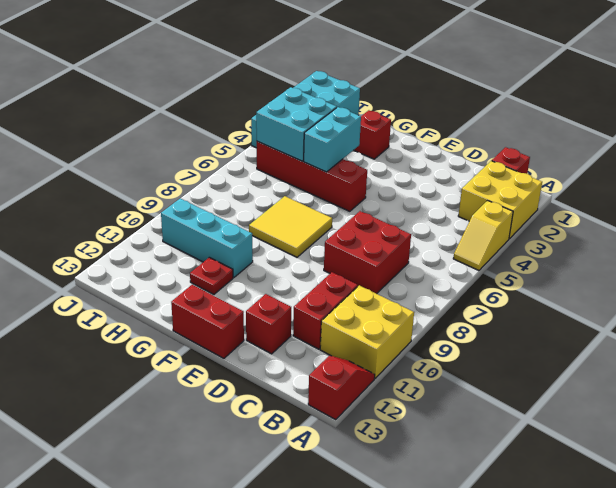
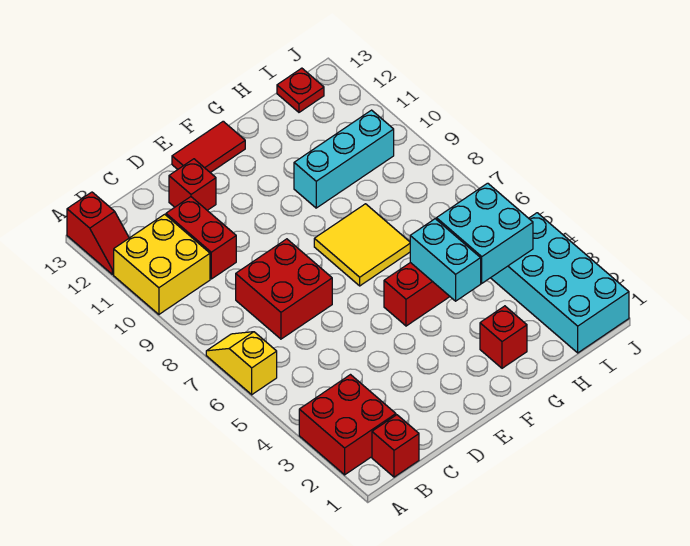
yellow 2x2 brick [458,161,542,239] -> red 2x2 brick [299,375,396,475]
yellow 1x2 slope [453,201,513,270] -> yellow 1x2 slope moved to [206,332,277,395]
red 1x2 brick [171,285,244,358] -> red 1x2 tile [172,121,245,173]
red 1x1 plate [190,257,233,294] -> red 1x1 plate moved to [277,68,324,112]

